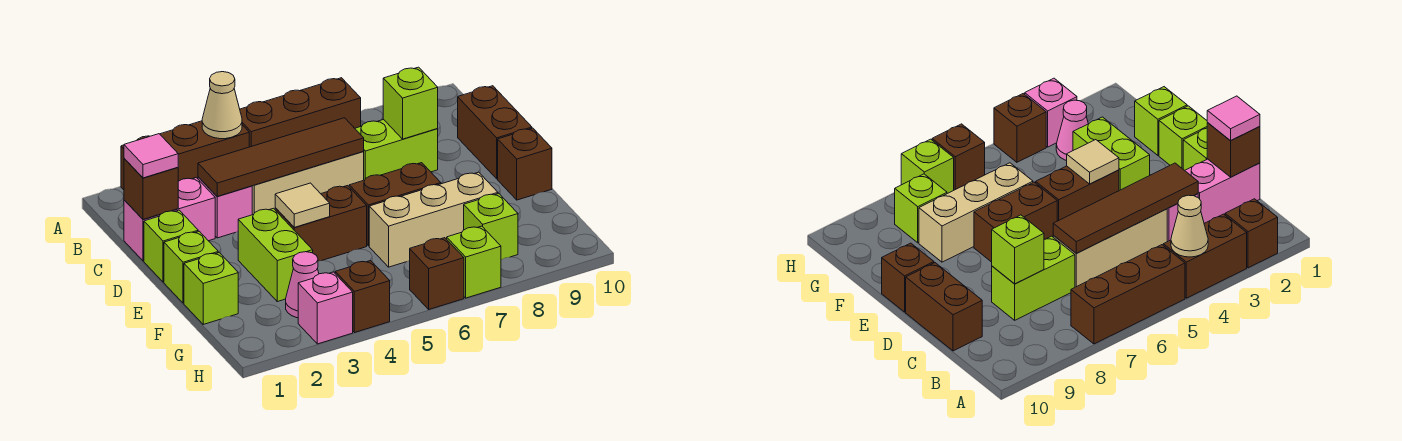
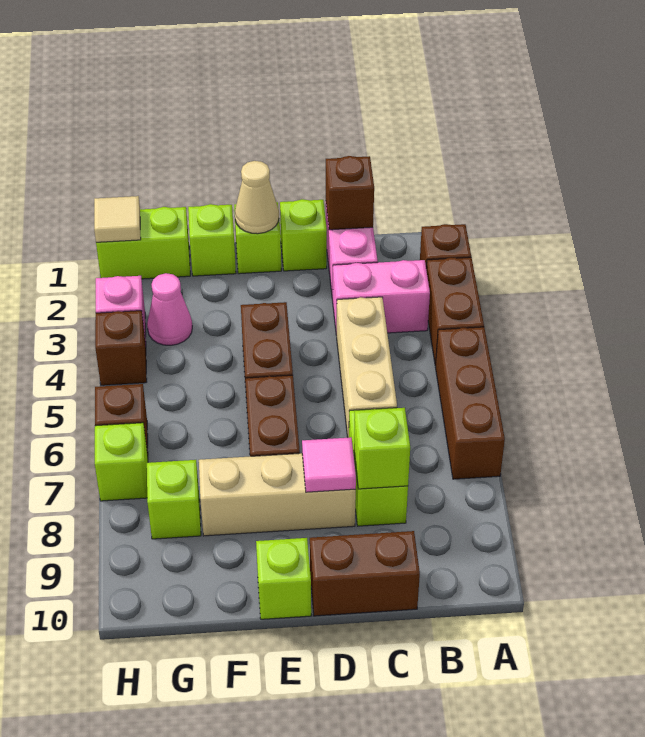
tan 1x1 cone [202,72,242,139] -> tan 1x1 cone moved to [235,161,279,234]
pink 1x1 tile [124,134,178,178] -> pink 1x1 tile moved to [302,437,356,492]
pink 1x1 brick [198,177,252,238] -> pink 1x2 brick [333,260,430,336]
brown 1x4 tile [198,118,364,196] -> none
lime 1x2 brick [238,208,313,302] -> lime 1x2 brick moved to [96,207,190,279]
tan 1x1 tile [275,183,330,228] -> tan 1x1 tile moved to [94,196,141,242]
brown 1x1 brick [498,128,552,200] -> lime 1x1 brick [256,538,311,619]
tan 1x3 brick [369,172,498,267] -> tan 1x3 brick turned to [199,453,356,536]

